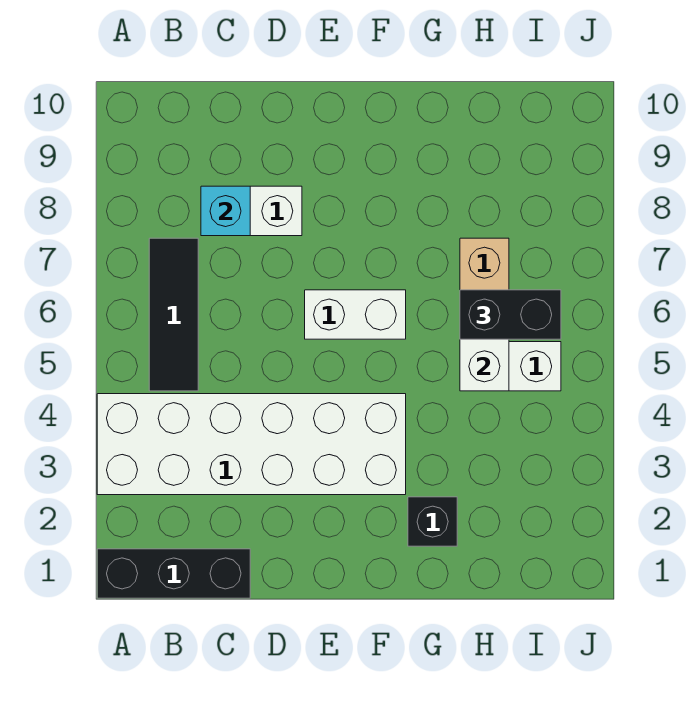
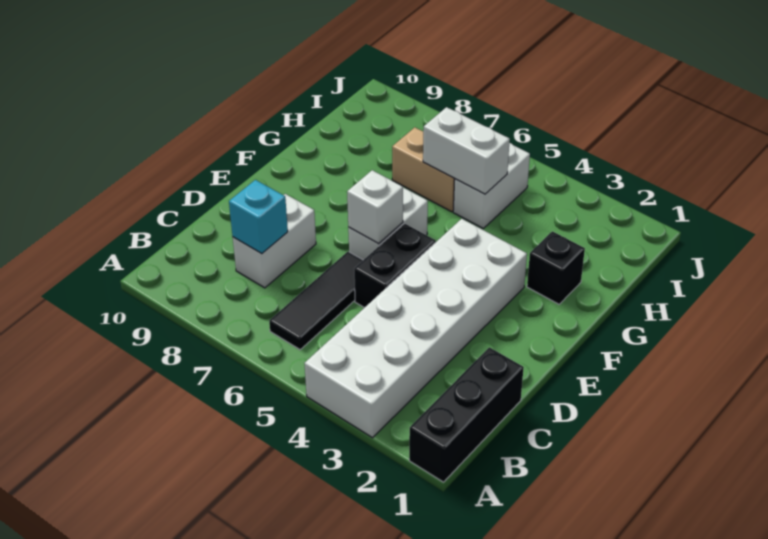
black 1x3 tile [149,238,198,391] -> black 1x3 tile turned to [269,252,363,350]
none -> white 1x1 brick [347,170,403,244]
black 1x2 brick [460,290,561,339] -> black 1x2 brick moved to [354,223,436,308]

